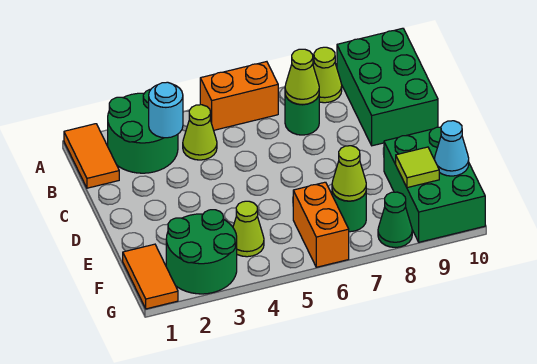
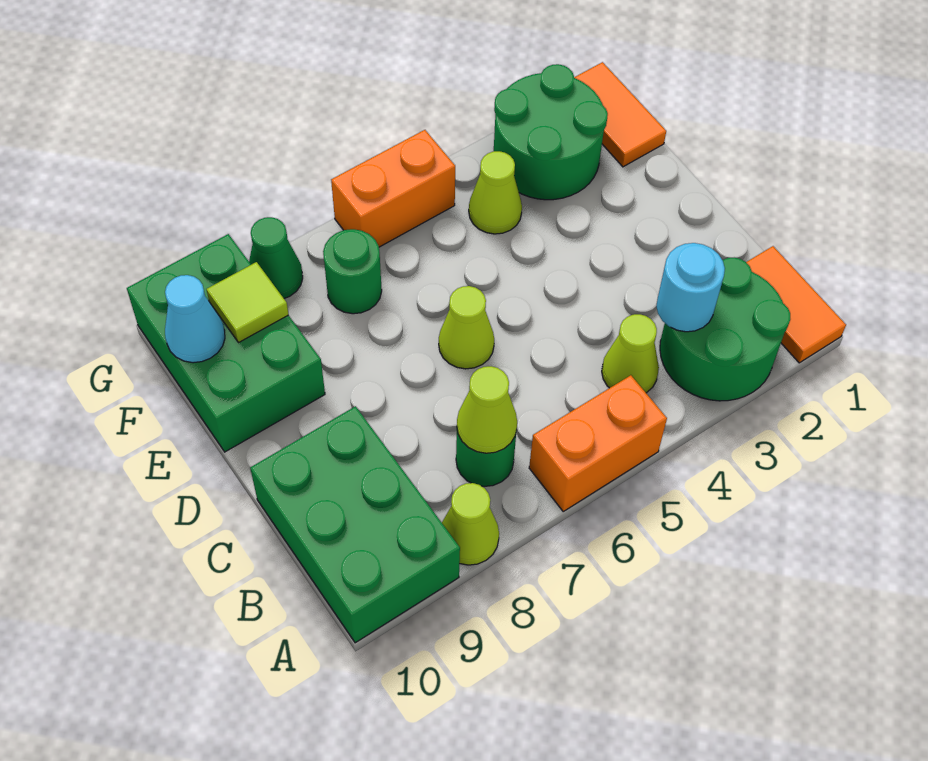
orange 1x2 brick [293,182,349,267] -> orange 1x2 brick turned to [331,130,455,247]
lime 1x1 cone [332,146,366,201] -> lime 1x1 cone moved to [439,286,494,369]

